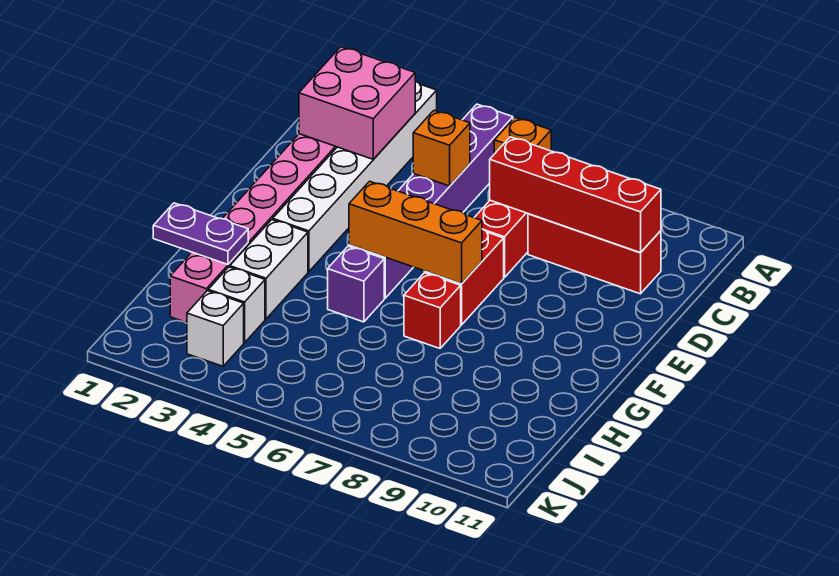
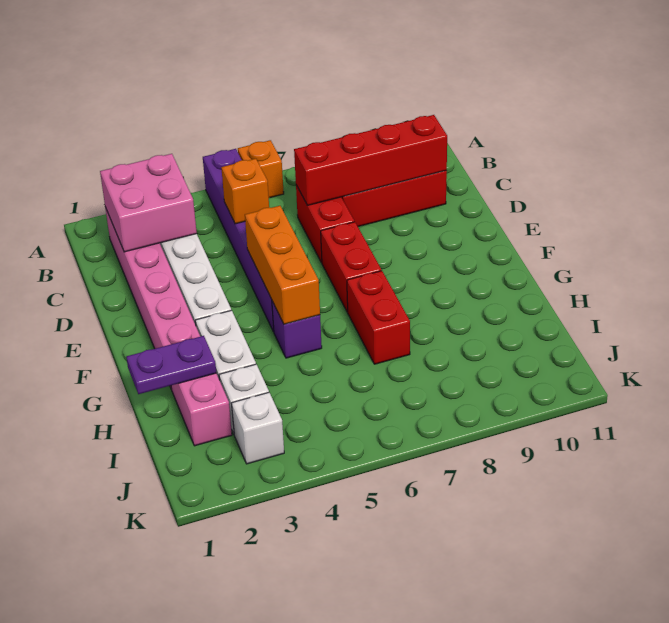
orange 1x3 brick [349,181,482,284] -> orange 1x3 brick turned to [245,206,320,324]
red 1x1 brick [404,273,461,348] -> red 1x2 brick [347,271,410,364]

